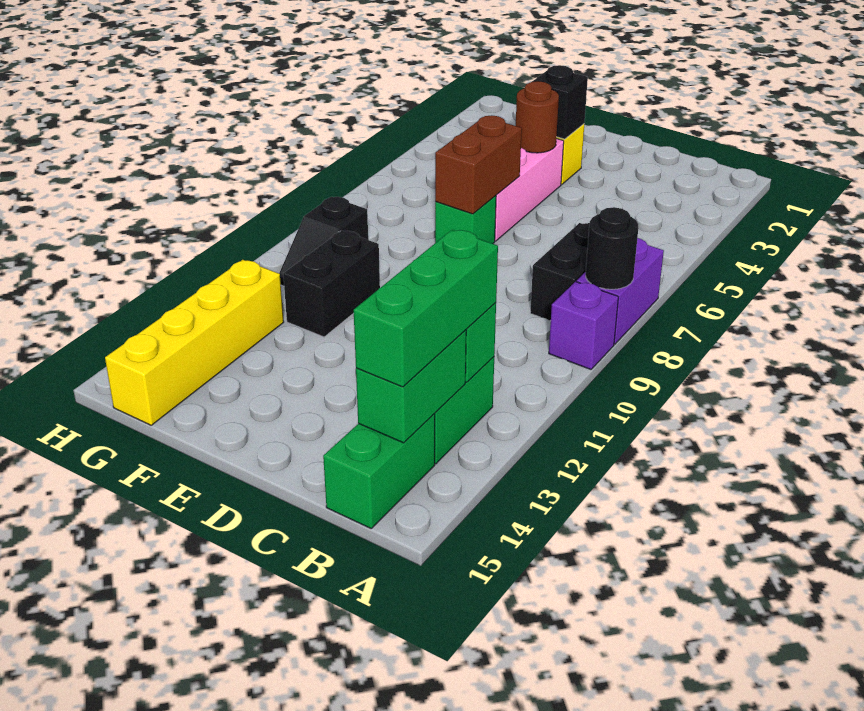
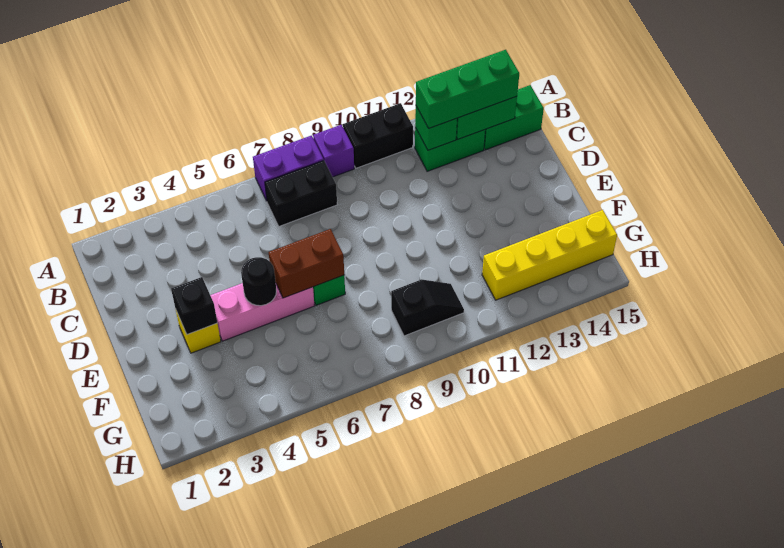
black 1x1 round brick [586,207,638,289] -> black 1x1 round brick moved to [241,257,276,306]
brown 1x1 round brick [516,81,559,153] -> none
black 1x2 brick [283,231,380,337] -> black 1x2 brick moved to [343,103,413,168]

